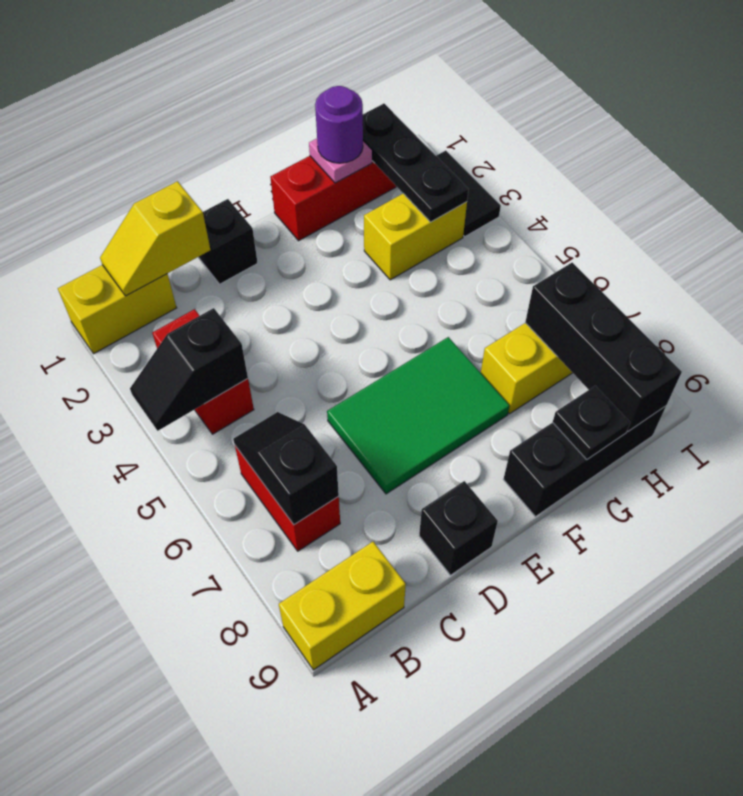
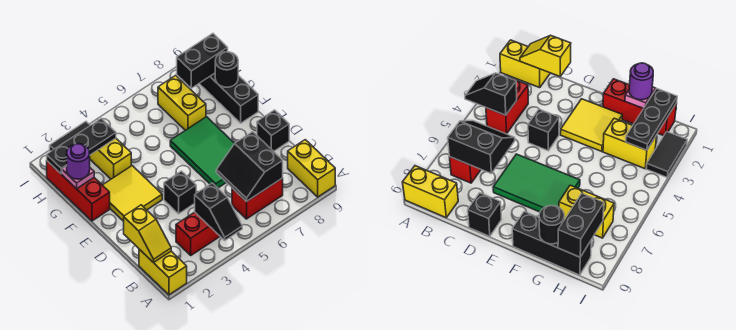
black 1x2 slope [233,412,339,525] -> black 2x2 slope [216,132,283,202]
black 1x1 brick [198,199,258,284] -> black 1x1 brick moved to [164,171,196,214]
none -> yellow 2x2 tile [103,166,162,221]
black 1x1 plate [553,386,630,460] -> black 1x1 round brick [215,52,238,87]
black 1x3 brick [525,263,682,431] -> black 1x2 brick [177,34,228,88]

